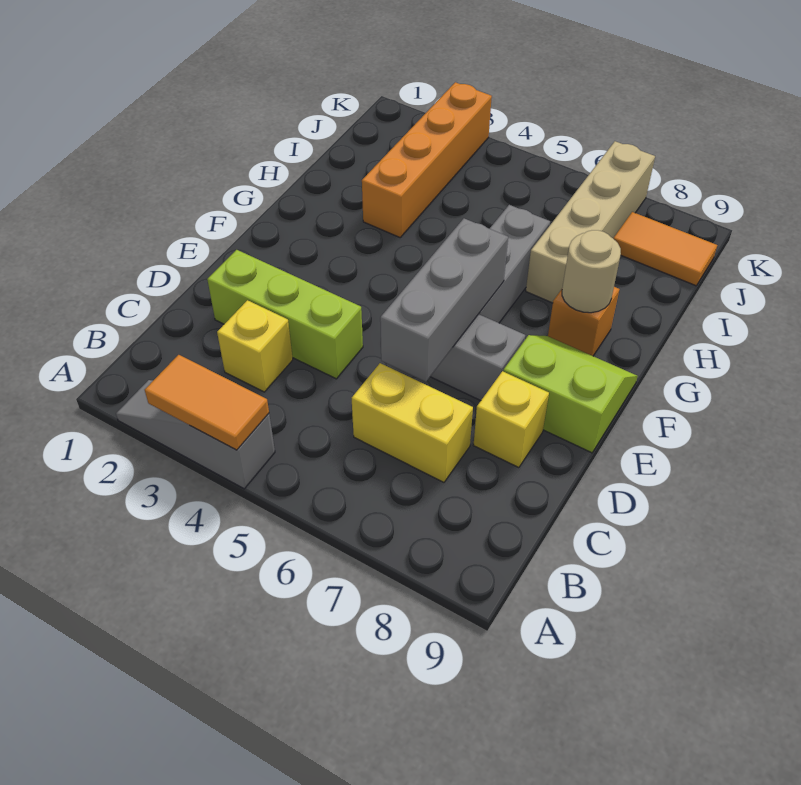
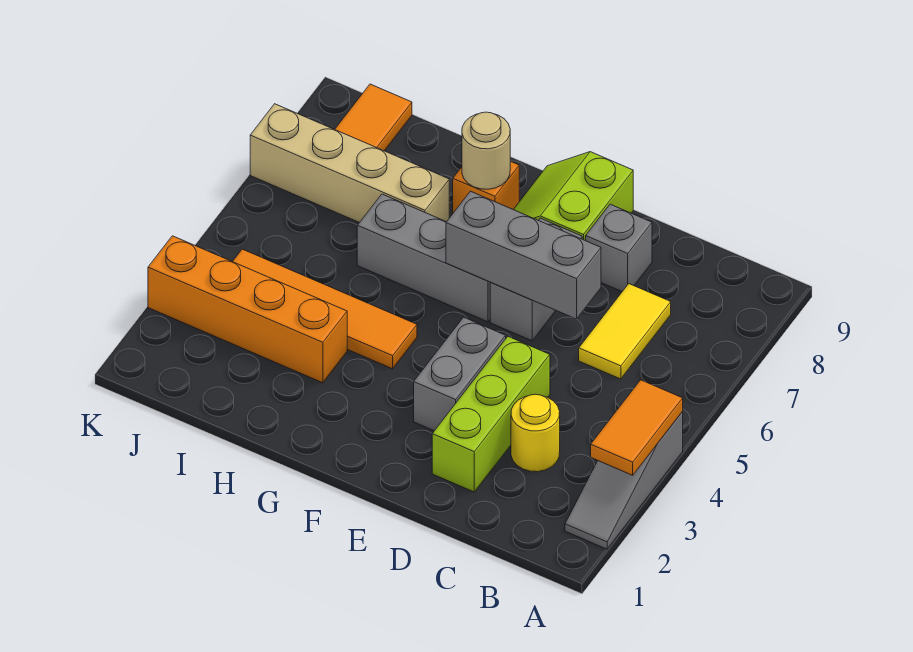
yellow 1x1 brick [217,300,293,392] -> yellow 1x1 round brick [511,394,560,472]
yellow 1x2 brick [352,363,473,482] -> yellow 1x2 tile [579,284,671,379]
yellow 1x1 brick [473,371,549,468] -> grey 1x1 brick [586,204,652,291]
none -> grey 1x2 brick [414,317,506,431]
none -> orange 1x4 tile [232,249,417,369]

